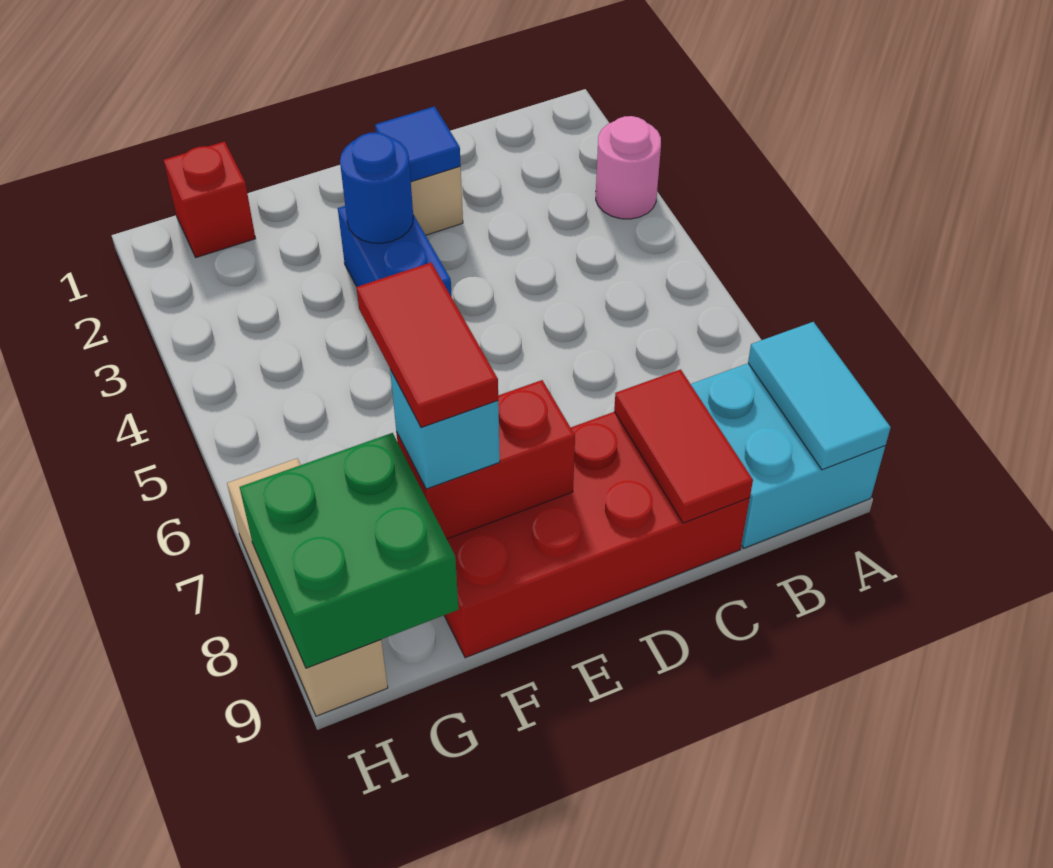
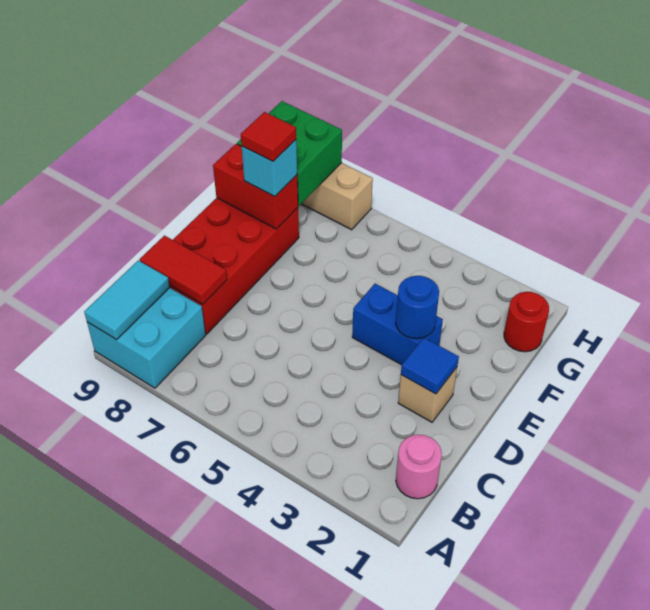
pink 1x1 round brick [596,116,661,219] -> pink 1x1 round brick moved to [396,435,442,499]
cyan 1x2 tile [748,322,891,470] -> cyan 1x2 tile turned to [84,260,170,340]
red 1x2 brick [396,380,575,539] -> red 1x2 brick turned to [213,144,298,229]
red 1x2 tile [357,262,498,428] -> red 1x1 tile [241,112,296,161]
red 1x1 brick [164,141,256,257] -> red 1x1 round brick [504,292,549,352]

